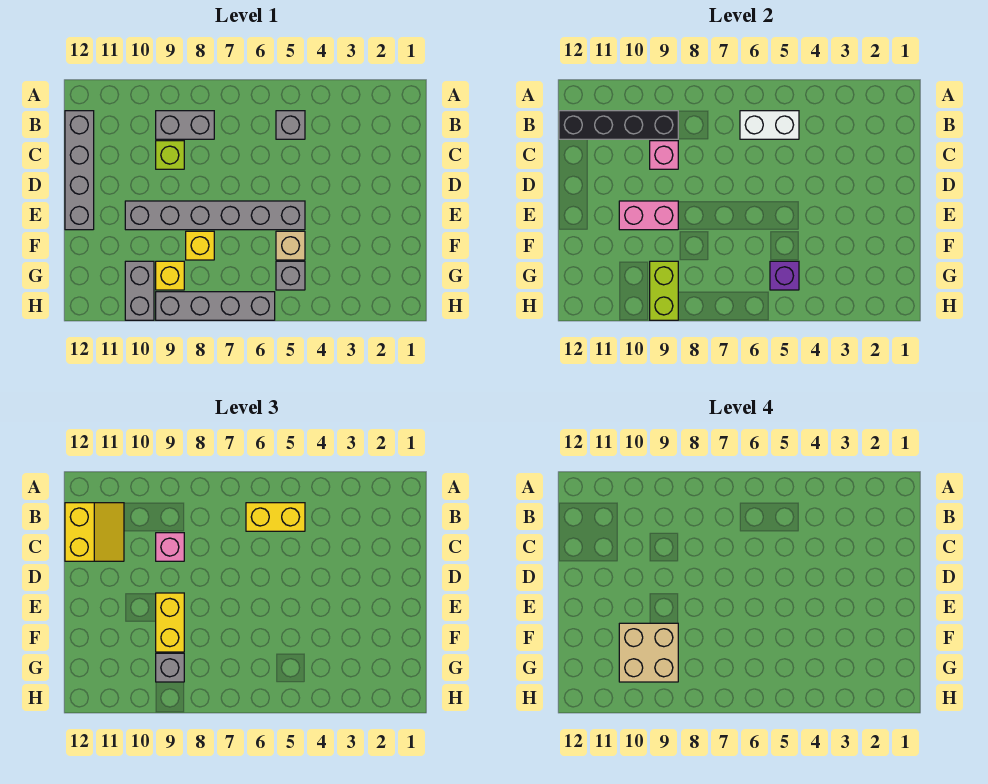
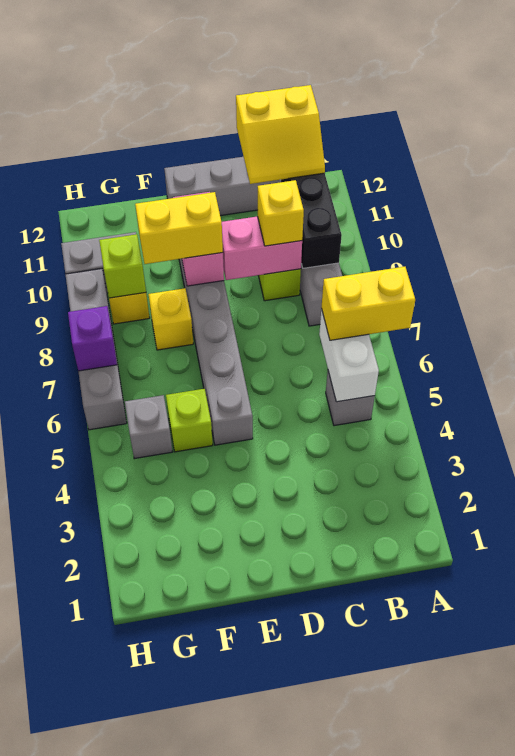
yellow 1x2 brick [246,503,305,531] -> yellow 1x2 brick turned to [321,267,415,340]
pink 1x1 brick [650,141,678,169] -> pink 1x2 brick [222,216,302,280]
pink 1x1 brick [156,533,184,561] -> yellow 1x1 brick [258,180,304,246]
tan 1x1 brick [276,231,305,260] -> lime 1x1 brick [166,389,213,452]
tan 2x2 brick [619,623,678,682] -> none
purple 1x1 brick [770,261,799,290] -> purple 1x1 brick moved to [68,306,117,371]
lime 1x2 brick [650,261,678,320] -> lime 1x1 brick [99,234,146,298]
grey 1x1 brick [156,653,184,682] -> none

